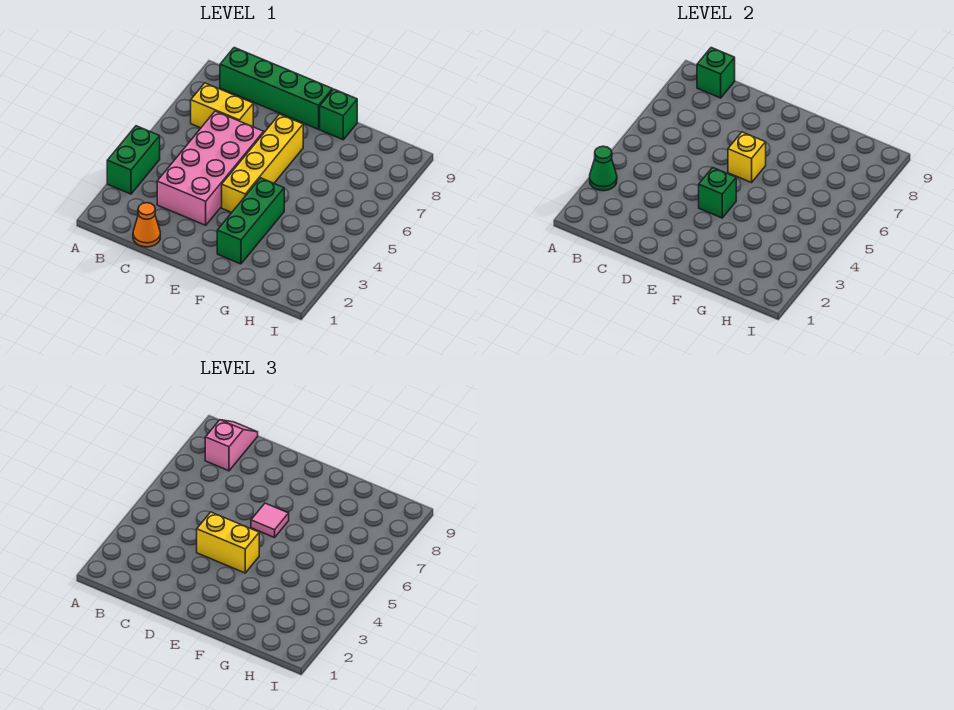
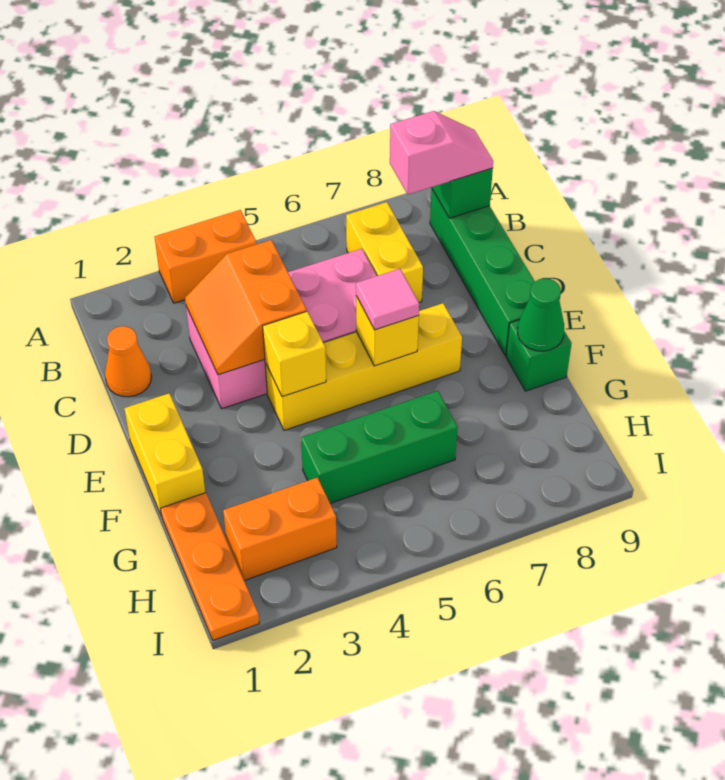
green 1x2 brick [107,126,160,194] -> orange 1x2 brick [155,210,256,303]
green 1x1 cone [590,146,617,191] -> green 1x1 cone moved to [517,278,564,351]
none -> orange 2x2 slope [185,240,307,375]
yellow 1x2 brick [197,512,259,573] -> yellow 1x2 brick moved to [124,394,205,516]
green 1x1 brick [699,167,736,218] -> yellow 1x1 brick [263,311,326,397]
green 1x3 brick [217,178,284,264] -> green 1x3 brick moved to [301,391,457,503]
none -> orange 1x3 plate [160,493,259,640]
none -> orange 1x2 brick [223,478,337,581]

